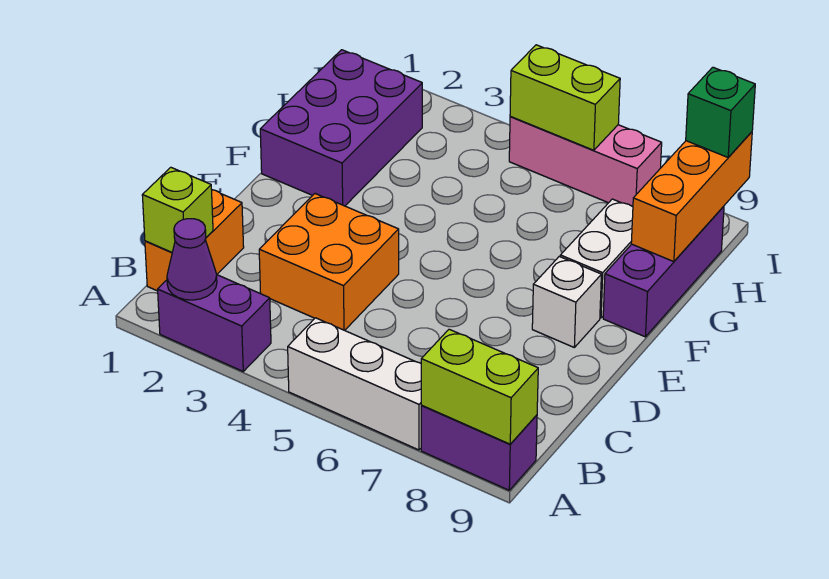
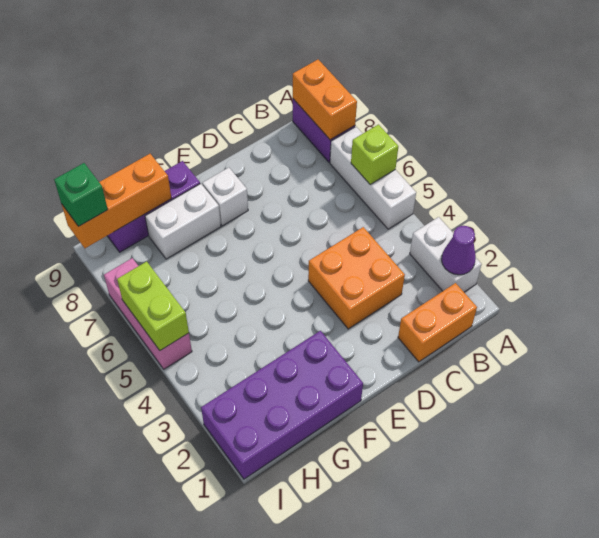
purple 1x2 brick [158,275,271,371] -> white 1x2 brick [410,217,482,292]
lime 1x2 brick [421,329,538,444] -> orange 1x2 brick [293,60,357,140]
lime 1x1 brick [142,167,213,252] -> lime 1x1 brick moved to [351,125,398,184]
purple 2x3 brick [260,50,422,206] -> purple 2x4 brick [201,331,363,479]

